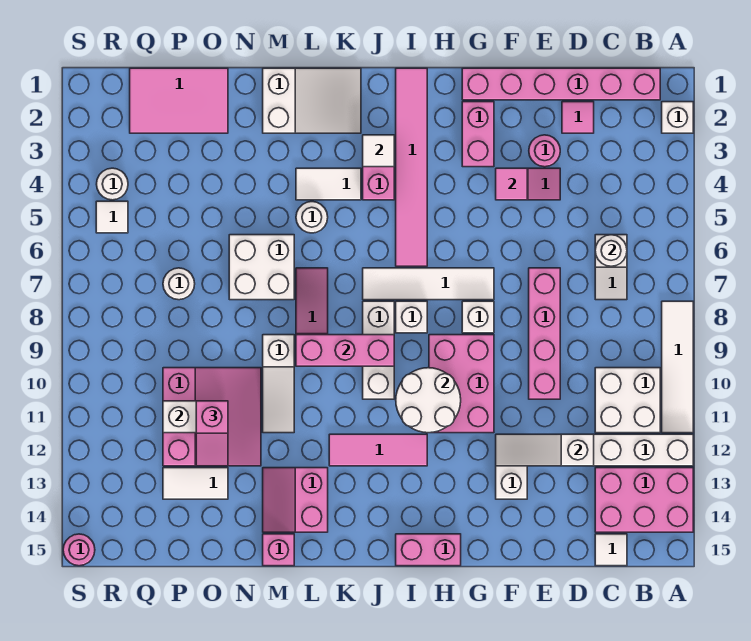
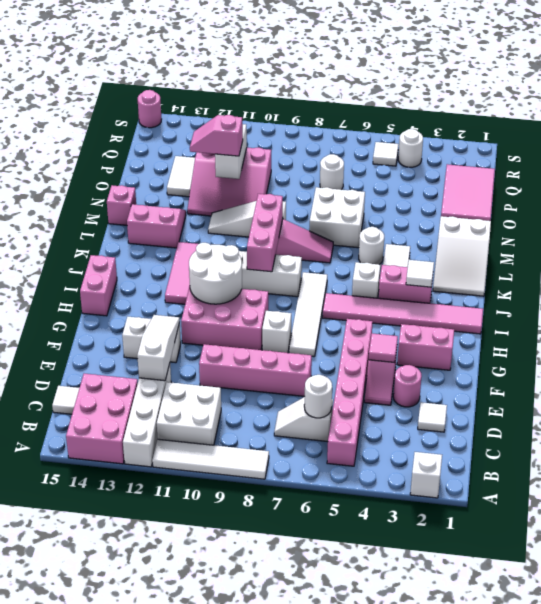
pink 1x6 brick [462,68,660,100] -> pink 1x6 brick moved to [327,319,373,466]
pink 1x1 tile [562,102,594,133] -> white 1x1 tile [418,402,447,432]
white 1x1 brick [396,301,427,333] -> white 1x1 brick moved to [352,262,380,298]

